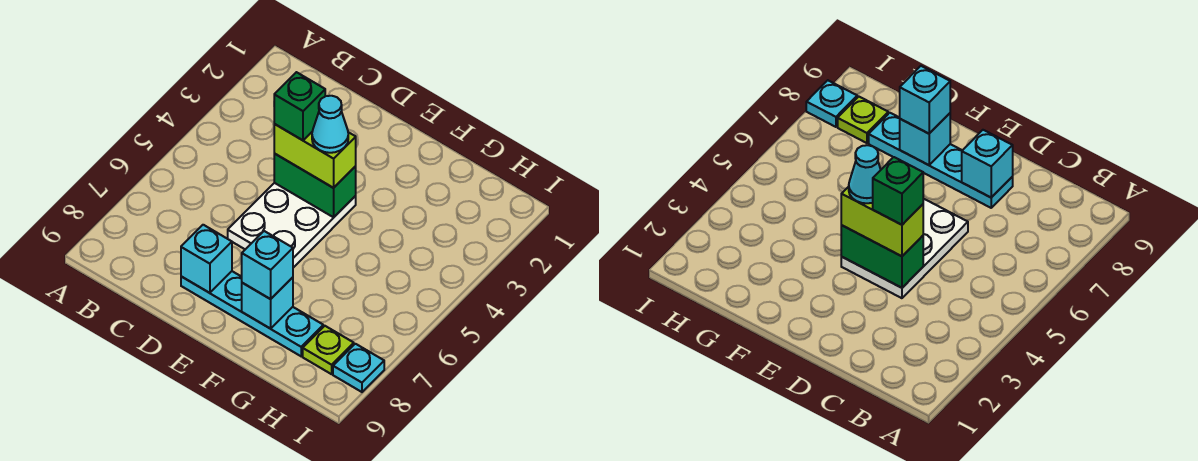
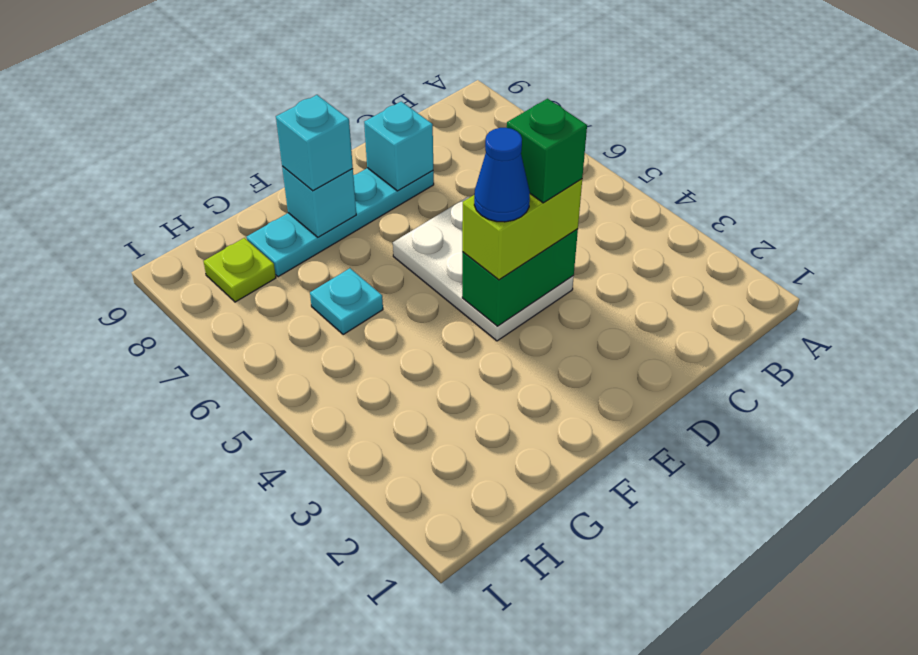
cyan 1x1 cone [312,96,348,153] -> blue 1x1 cone [474,128,530,222]
cyan 1x1 plate [333,344,384,392] -> cyan 1x1 plate moved to [310,268,383,334]

